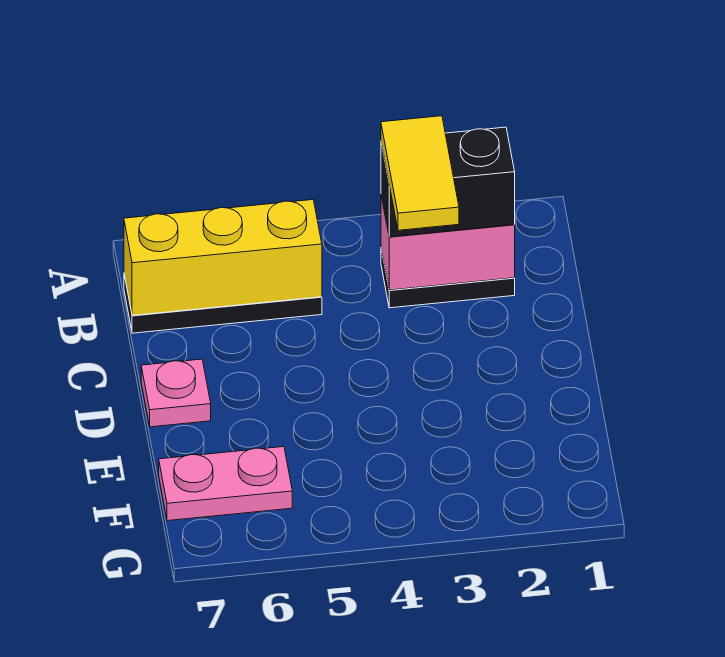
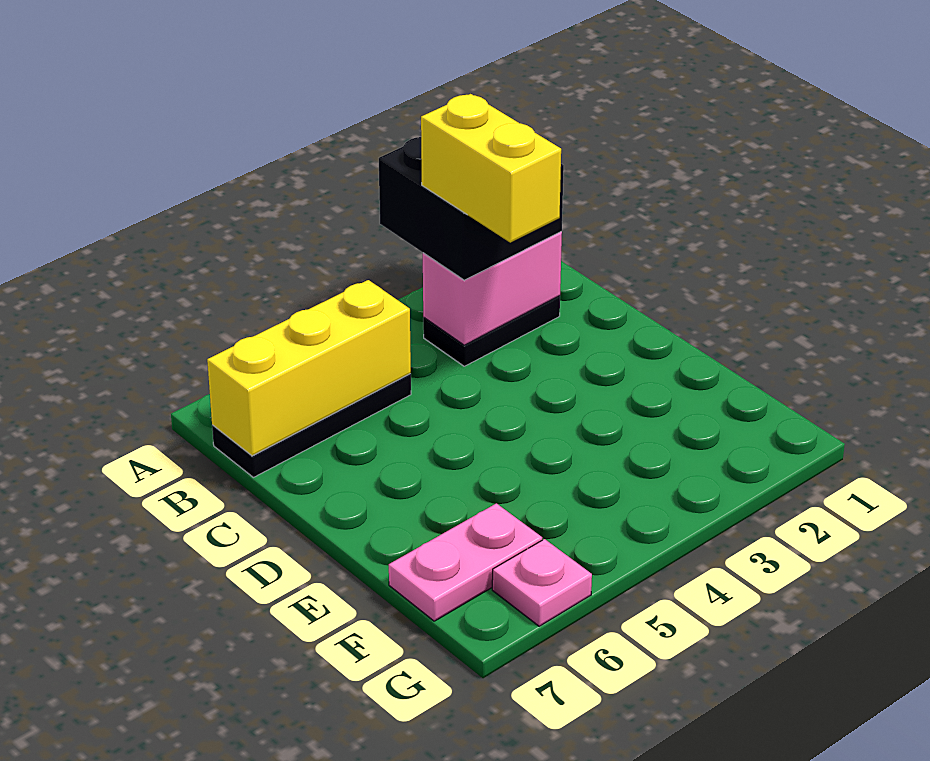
black 1x2 brick [381,127,515,237] -> black 2x2 brick [379,137,564,280]
yellow 1x2 tile [381,116,459,230] -> yellow 1x2 brick [421,94,561,242]
pink 1x1 plate [141,359,211,427] -> pink 1x1 plate moved to [492,539,592,626]

